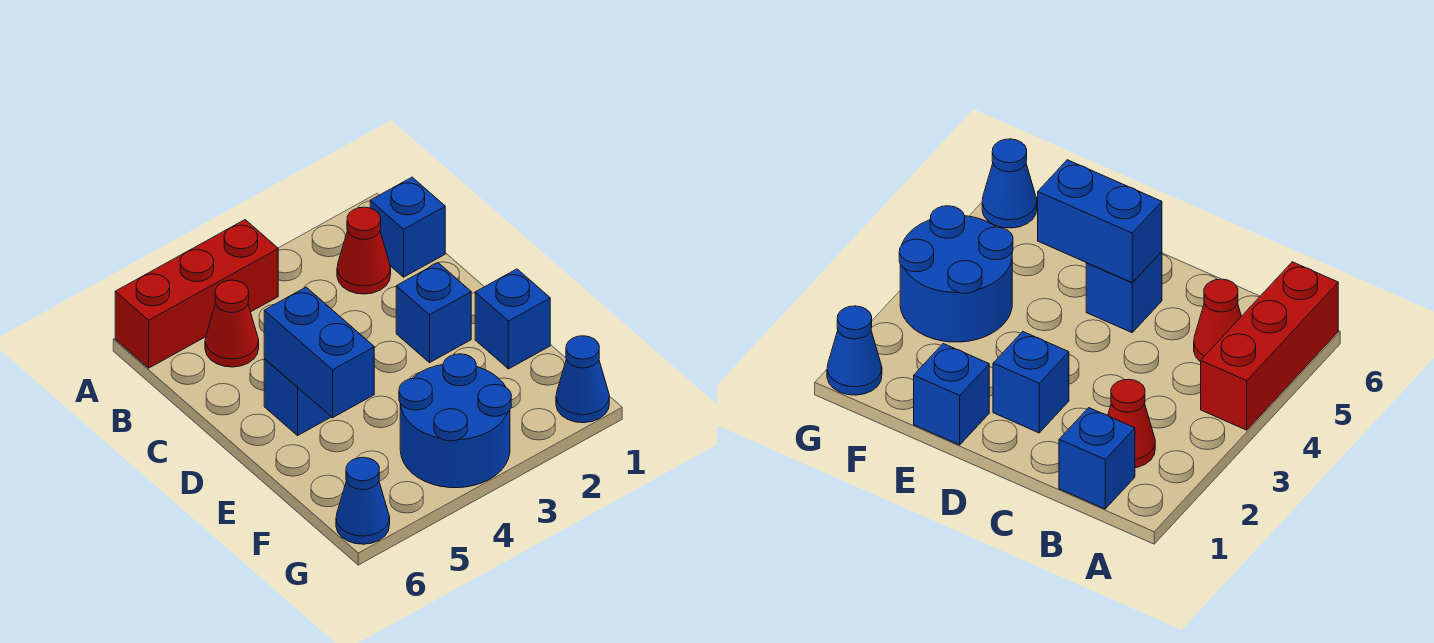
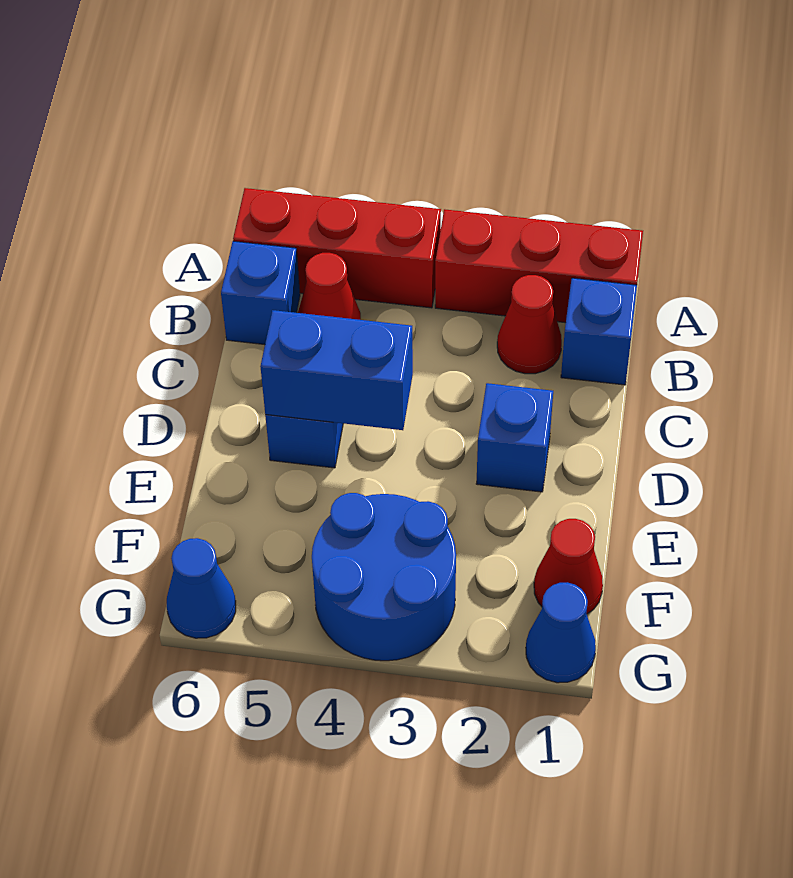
none -> red 1x3 brick [435,209,643,323]
blue 1x2 brick [264,287,374,418] -> blue 1x2 brick turned to [260,310,413,430]
blue 1x1 brick [475,269,550,369] -> blue 1x1 brick moved to [221,241,300,345]
none -> red 1x1 cone [534,519,603,614]

